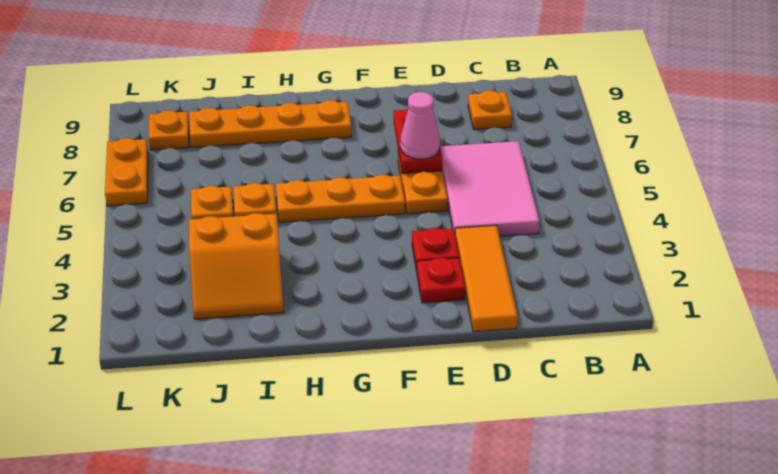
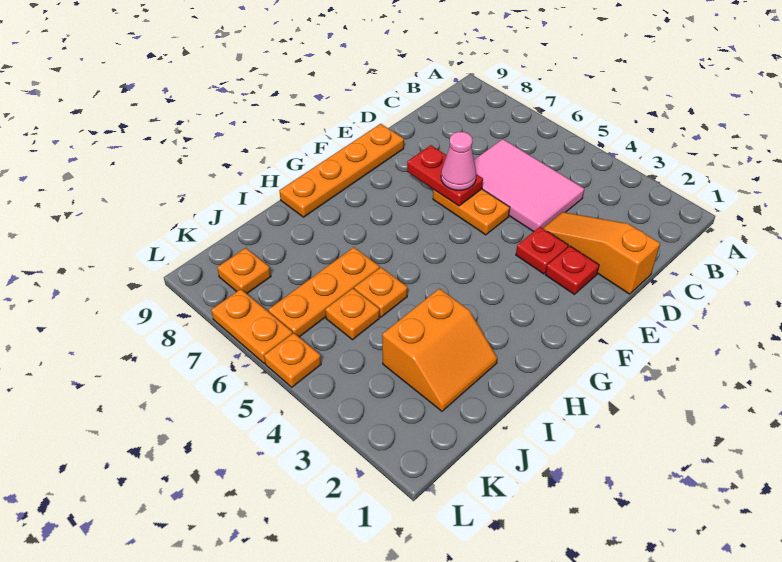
orange 1x1 plate [468,90,512,130] -> orange 1x1 plate moved to [264,333,321,387]
orange 1x3 tile [455,225,517,332] -> orange 1x3 slope [543,212,660,294]
orange 1x3 plate [276,175,405,222] -> orange 1x3 plate moved to [268,247,380,337]
orange 1x4 plate [189,100,351,148] -> orange 1x4 plate moved to [279,124,404,217]

